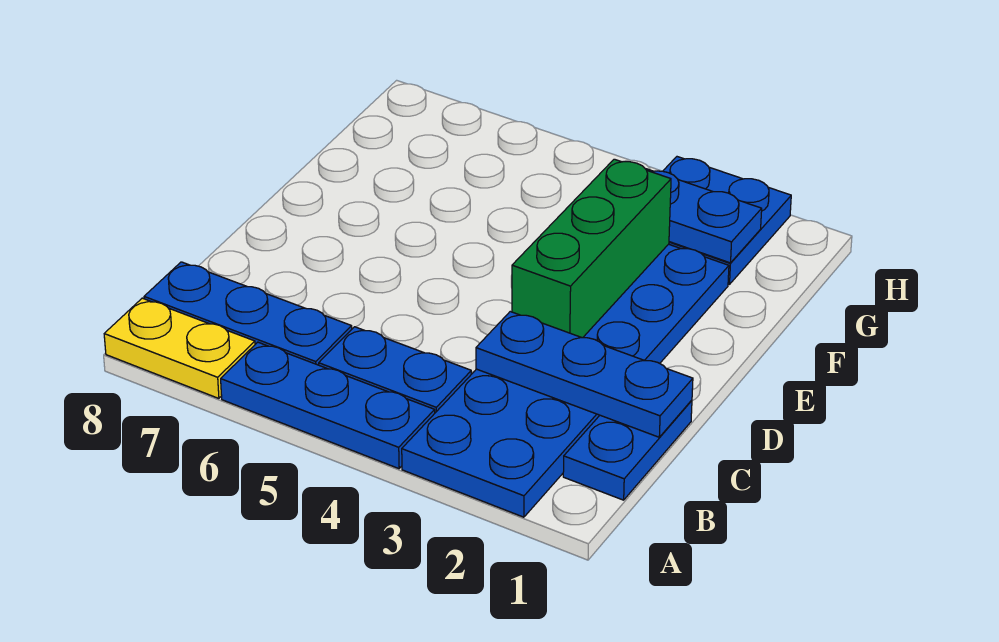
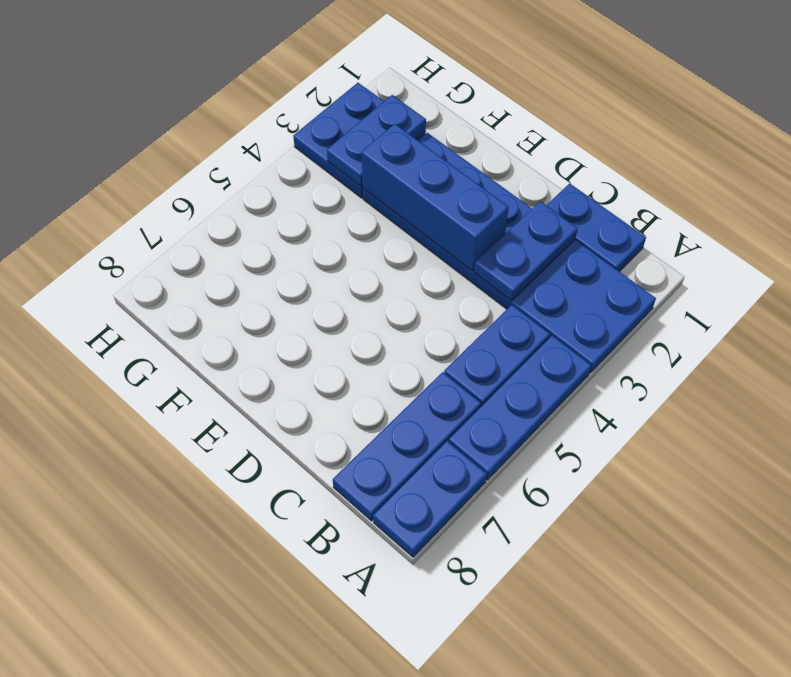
yellow 1x2 plate [104,298,255,398] -> blue 1x2 plate [373,441,487,557]
blue 1x3 plate [476,312,693,437] -> blue 1x2 plate [474,201,578,301]
green 1x3 brick [512,159,671,338] -> blue 1x3 brick [362,124,509,271]

